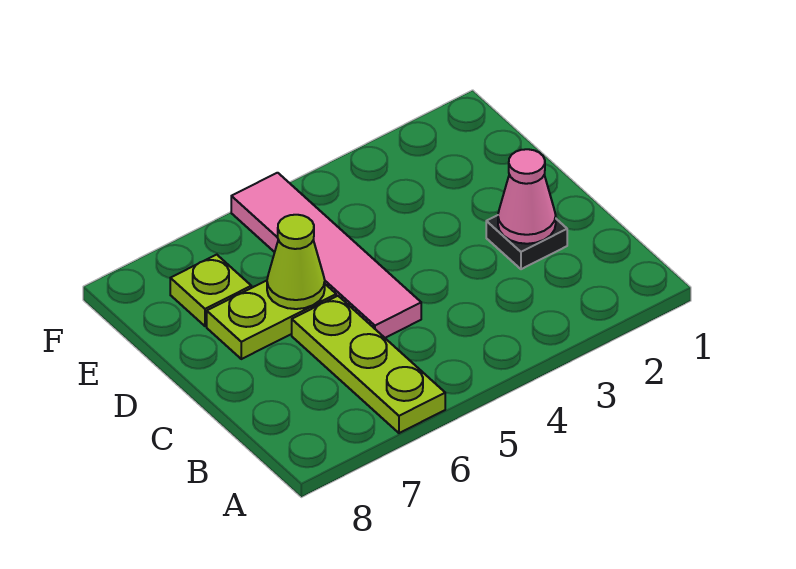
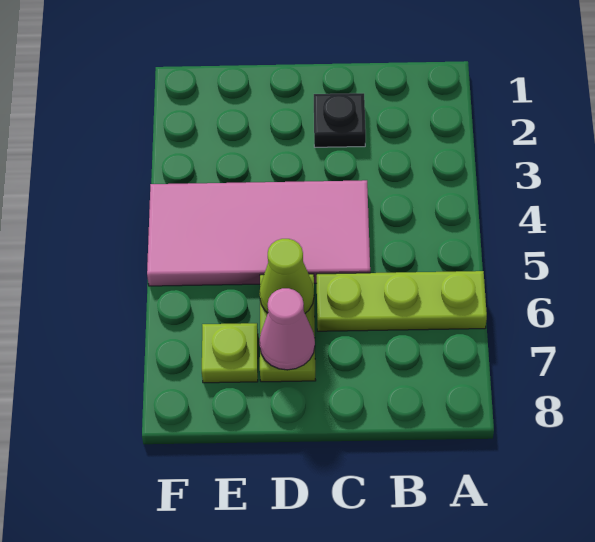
pink 1x1 cone [498,149,556,244] -> pink 1x1 cone moved to [259,288,315,370]
pink 1x4 tile [231,173,421,338] -> pink 2x4 tile [147,180,370,286]

